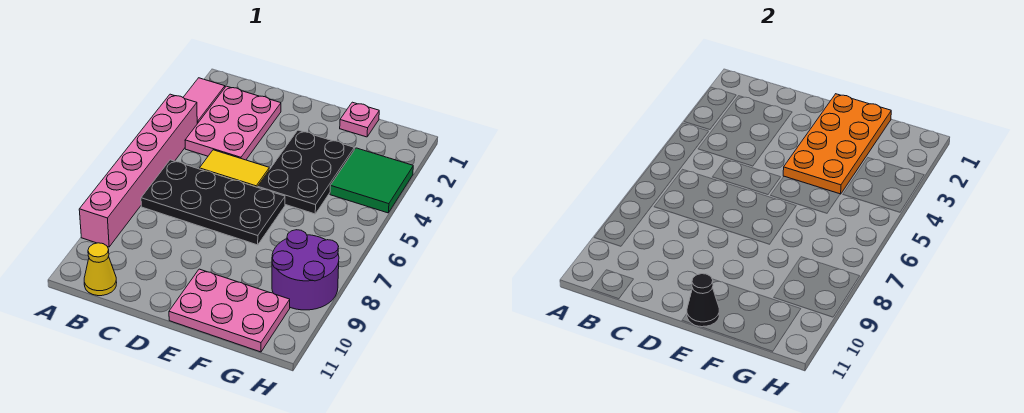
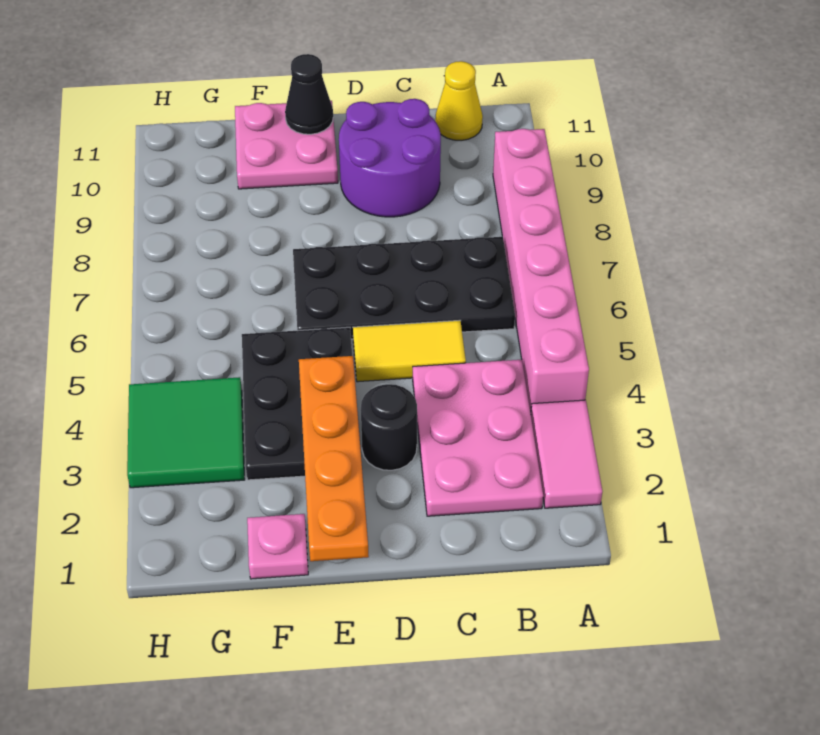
none -> black 1x1 round brick [361,384,417,470]
orange 2x4 plate [783,94,891,194] -> orange 1x4 plate [299,356,369,561]
pink 2x3 plate [169,269,290,352] -> pink 2x2 plate [235,101,338,189]
purple 2x2 round brick [272,230,339,310] -> purple 2x2 round brick moved to [339,99,441,217]

